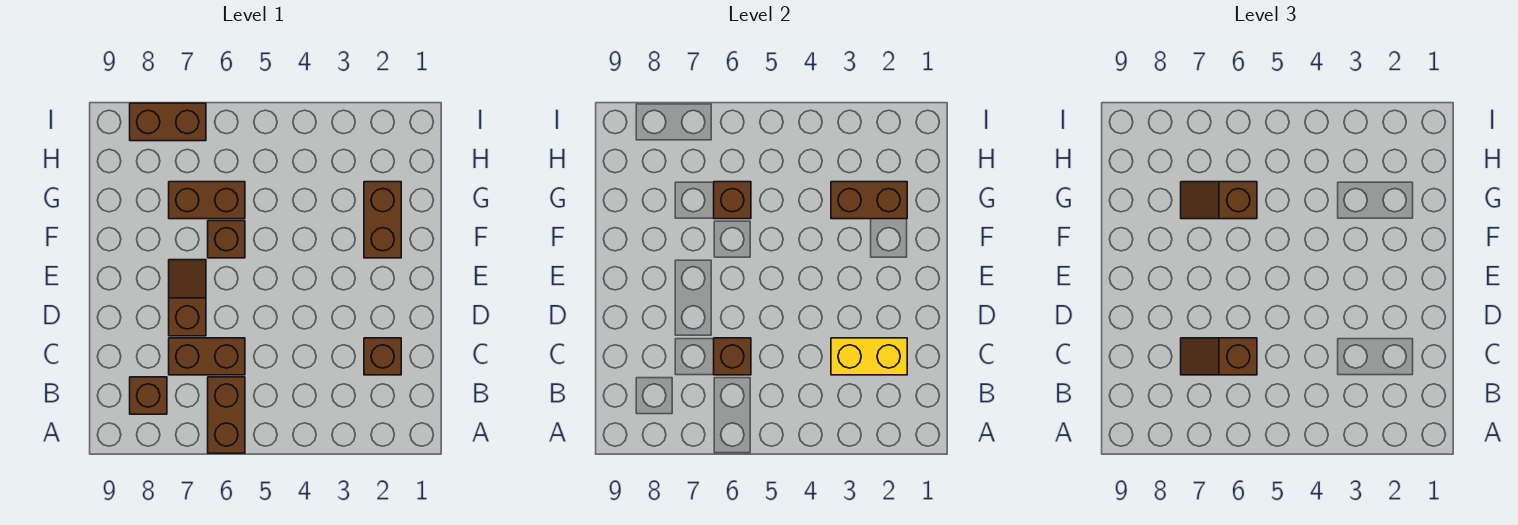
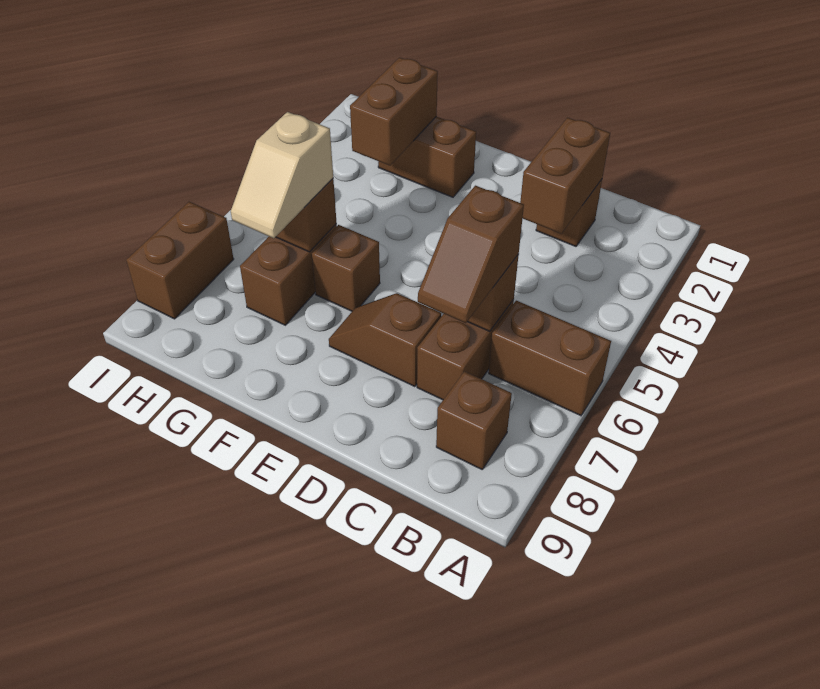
yellow 1x2 brick [831,338,907,375] -> brown 1x2 brick [520,118,610,234]
brown 1x2 slope [1181,182,1257,219] -> tan 1x2 slope [231,112,333,238]

